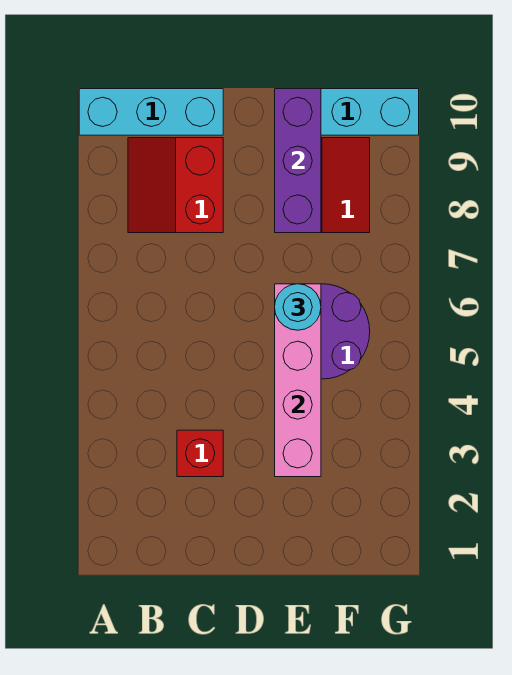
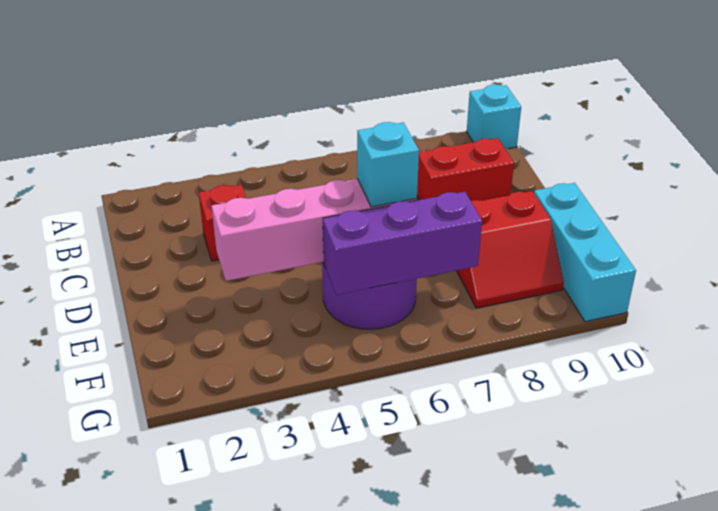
cyan 1x3 brick [79,89,223,135] -> cyan 1x1 brick [467,85,521,149]
cyan 1x1 round brick [275,284,321,330] -> cyan 1x1 brick [357,122,419,207]
purple 1x3 brick [275,89,321,233] -> purple 1x3 brick moved to [323,192,482,295]

